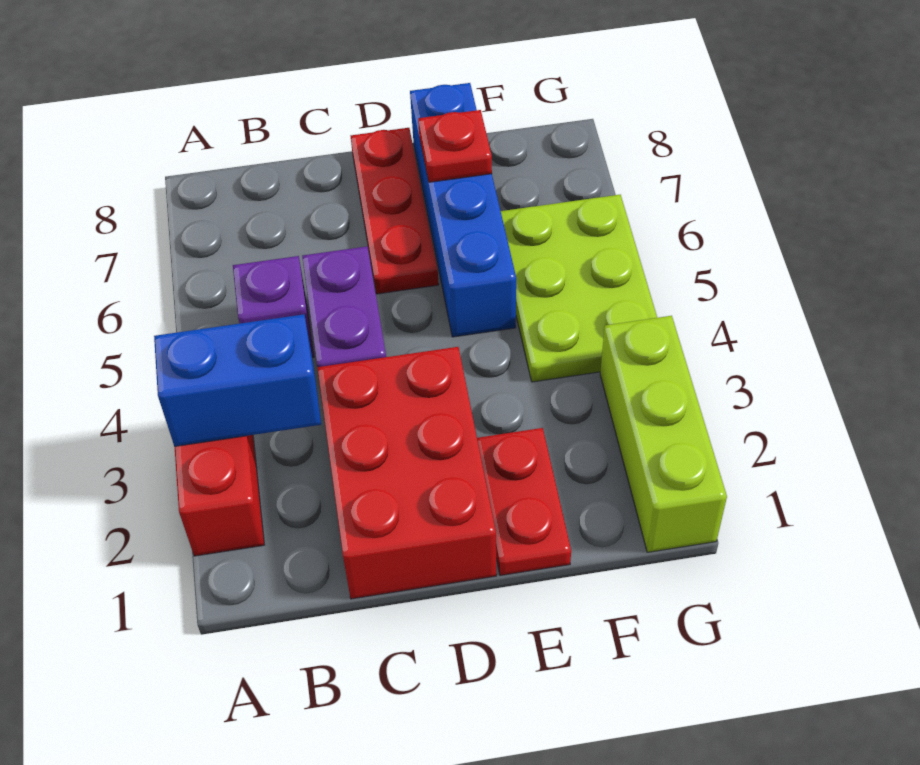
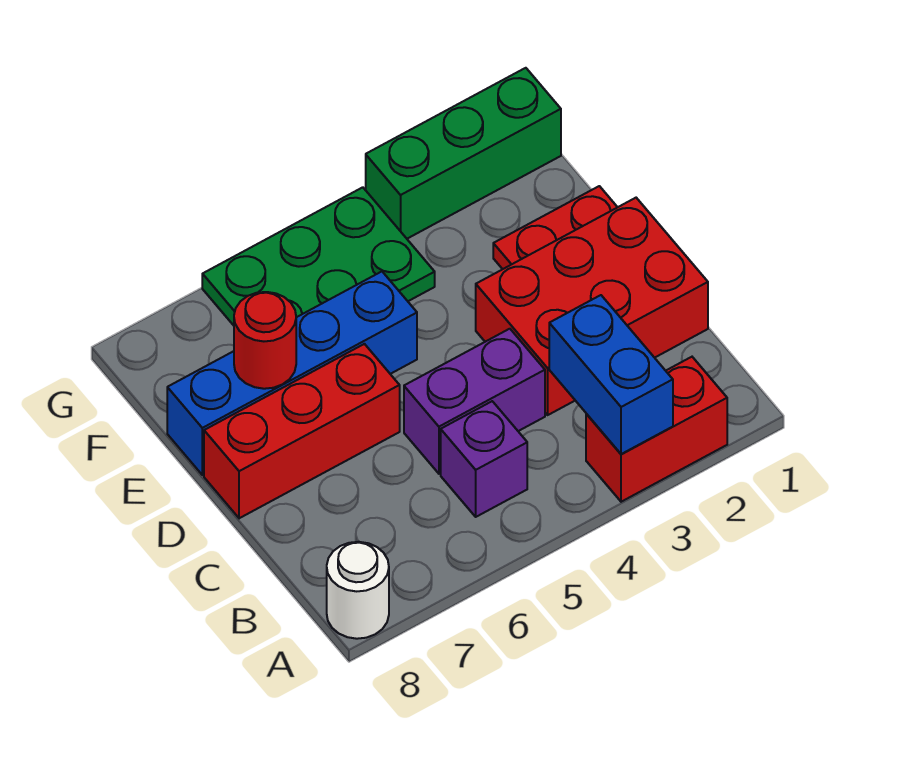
none -> white 1x1 round brick [327,542,389,639]
red 1x3 plate [351,128,439,294] -> red 1x3 brick [204,344,400,518]
red 1x1 plate [418,110,492,182] -> red 1x1 round brick [234,292,296,389]
lime 2x3 plate [501,195,657,382] -> green 2x3 plate [202,187,435,325]
lime 1x3 brick [600,316,727,552] -> green 1x3 brick [366,68,561,239]

